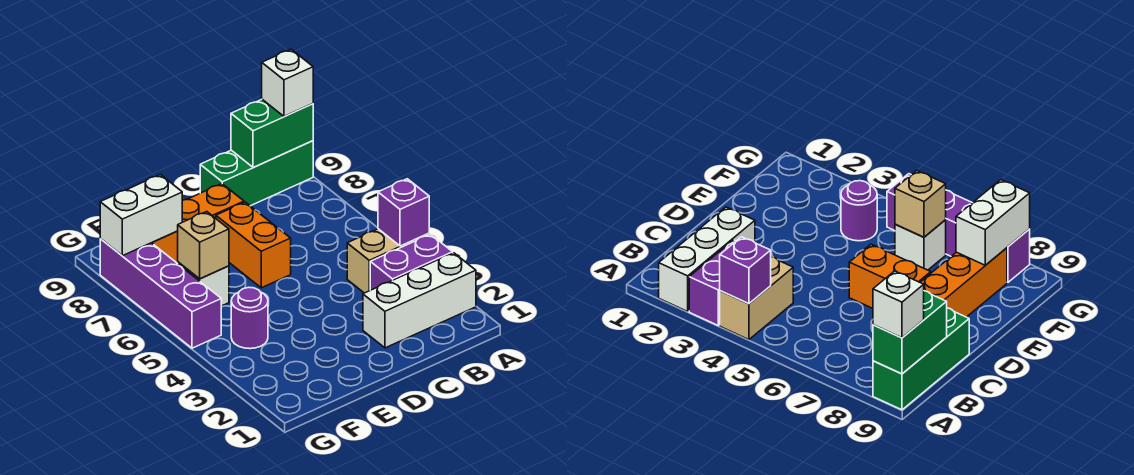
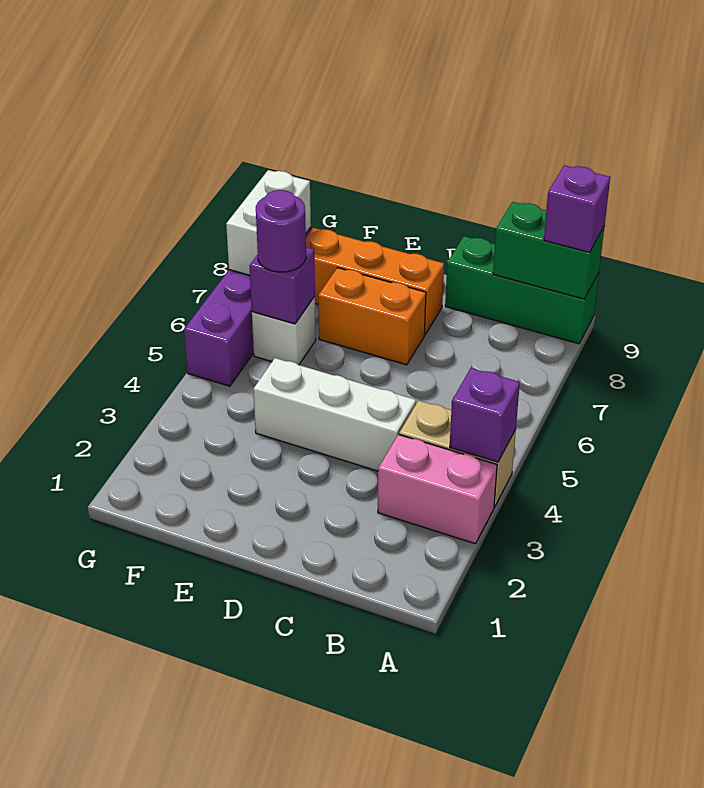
white 1x3 brick [363,253,476,348] -> white 1x3 brick moved to [253,358,416,471]
purple 1x2 brick [370,234,453,290] -> pink 1x2 brick [378,435,497,544]
white 1x1 brick [262,49,313,117] -> purple 1x1 brick [544,165,610,252]
orange 1x2 brick [216,202,291,288] -> orange 1x2 brick turned to [318,268,426,365]
purple 1x1 round brick [231,287,268,349] -> purple 1x1 round brick moved to [256,190,306,272]
tan 1x1 brick [178,212,229,279] -> purple 1x1 brick [249,247,315,324]
white 1x2 brick [100,175,182,256] -> white 1x2 brick turned to [226,170,311,275]

